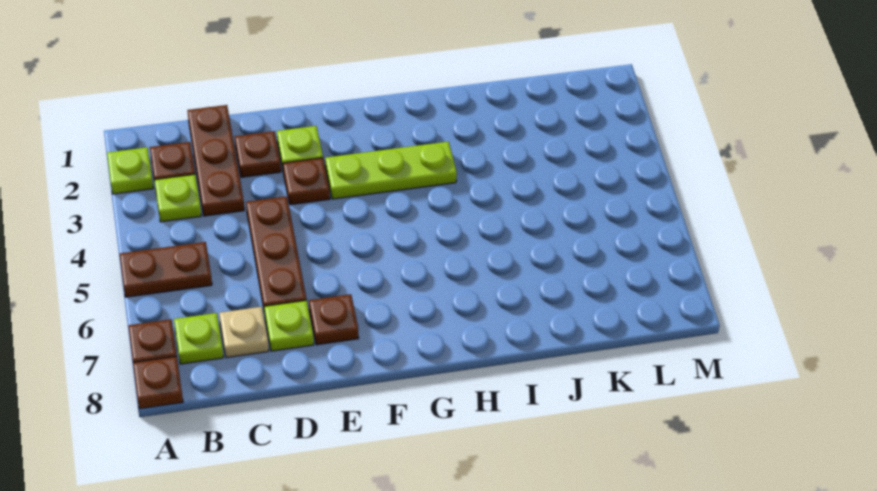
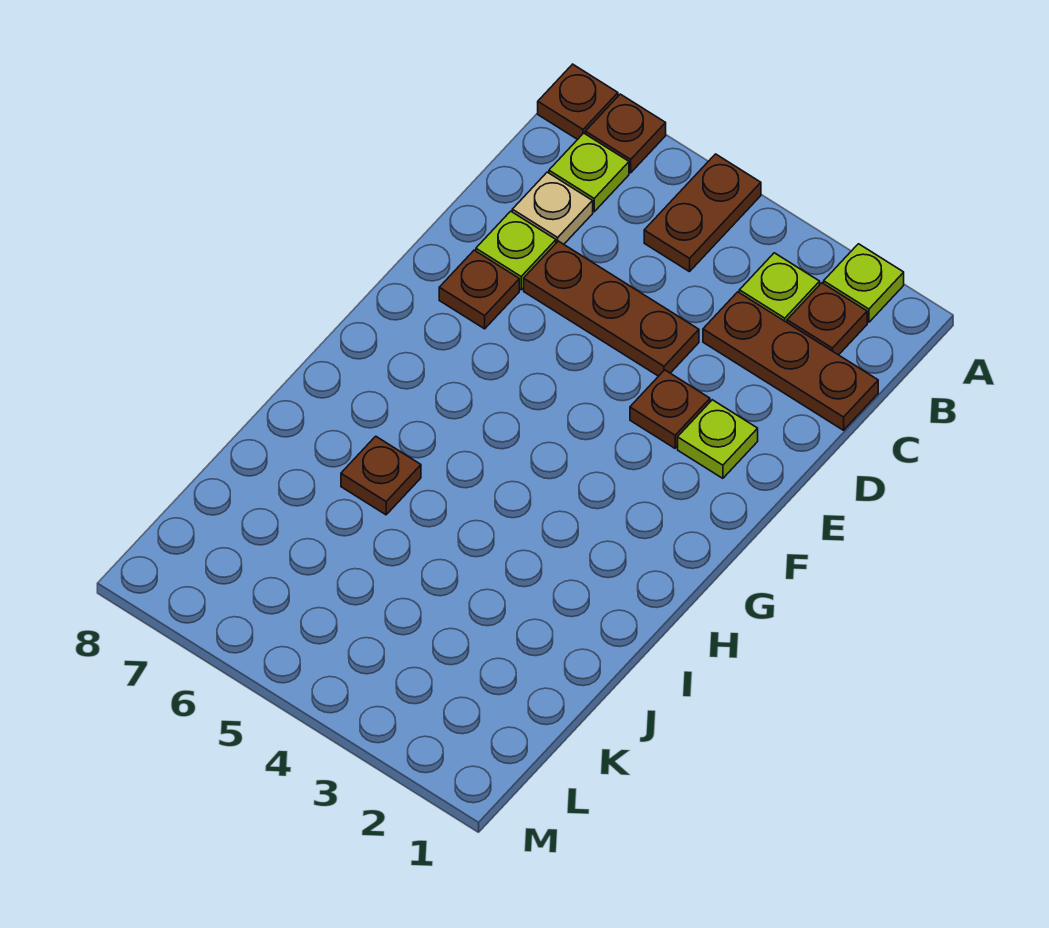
brown 1x1 plate [235,131,281,177] -> brown 1x1 plate moved to [341,436,421,515]
lime 1x3 plate [325,142,457,199] -> none

